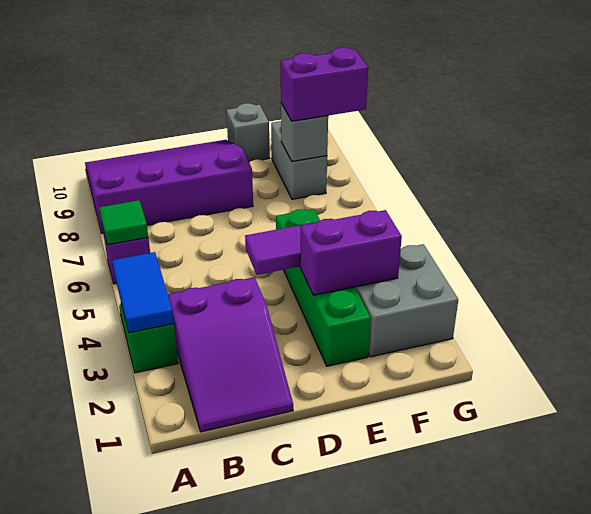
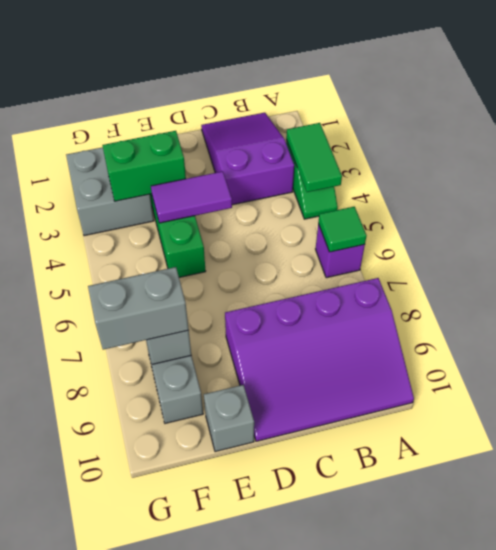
blue 1x2 tile [112,252,174,333] -> green 1x2 tile [286,123,342,192]
purple 1x2 brick [300,210,402,295] -> green 1x2 brick [102,131,186,201]
purple 1x2 brick [281,48,368,121] -> grey 1x2 brick [88,267,189,350]

